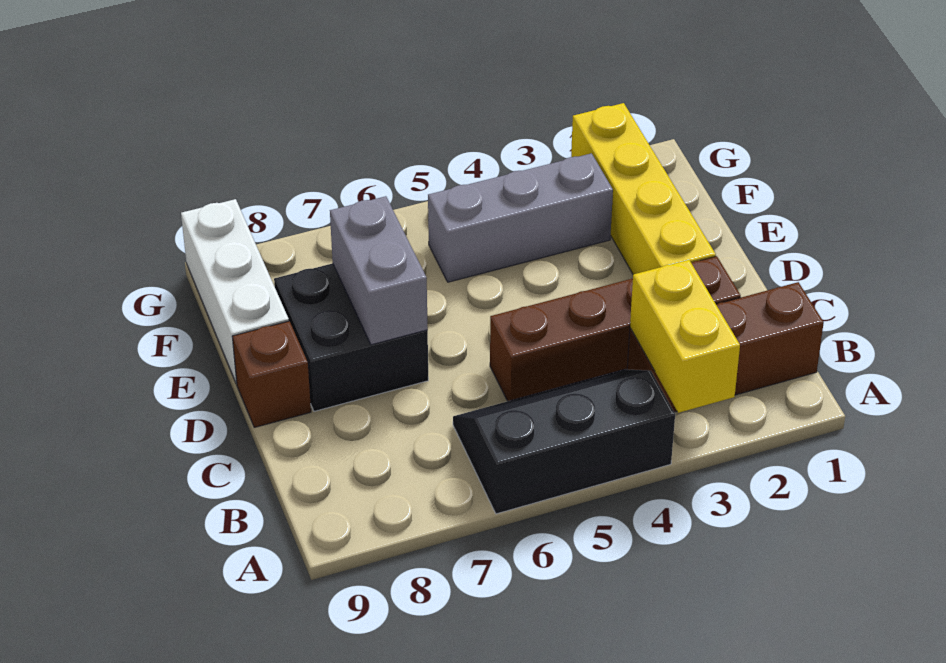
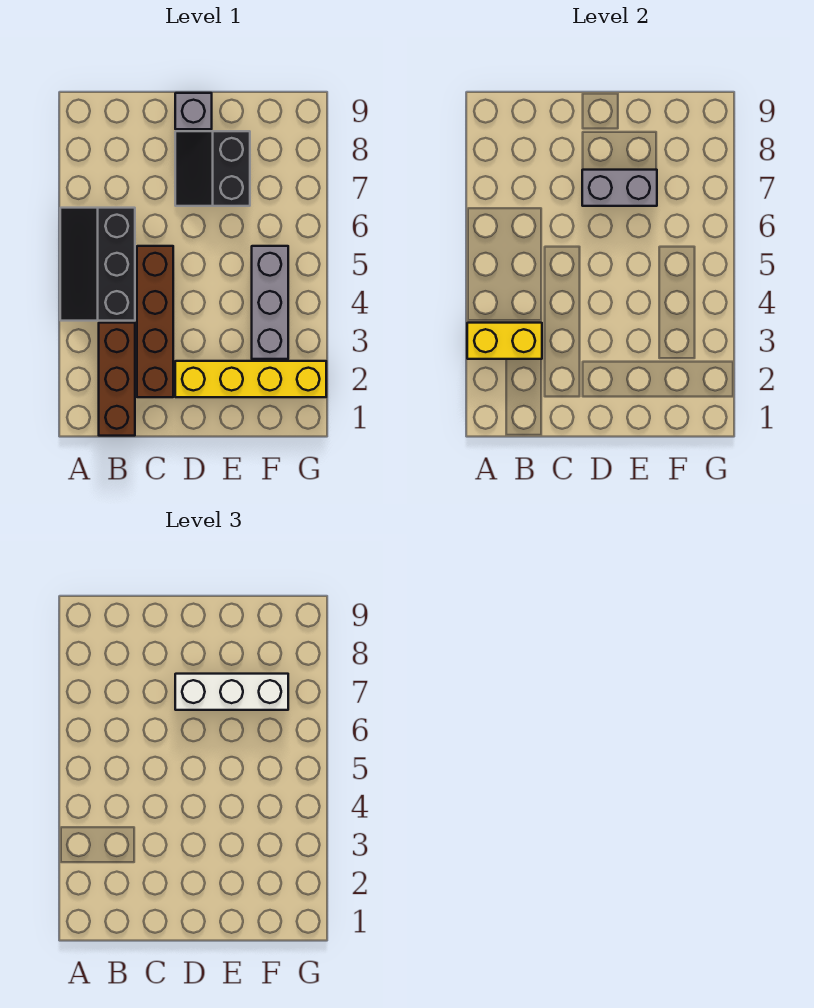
black 2x3 slope [453,369,675,514] -> black 2x3 slope turned to [60,208,135,321]
black 2x2 brick [274,263,428,411] -> black 2x2 slope [175,131,250,206]
brown 1x1 brick [232,321,311,427] -> grey 1x1 brick [175,93,212,129]
white 1x3 brick [181,199,289,384] -> white 1x3 brick moved to [175,674,288,710]

